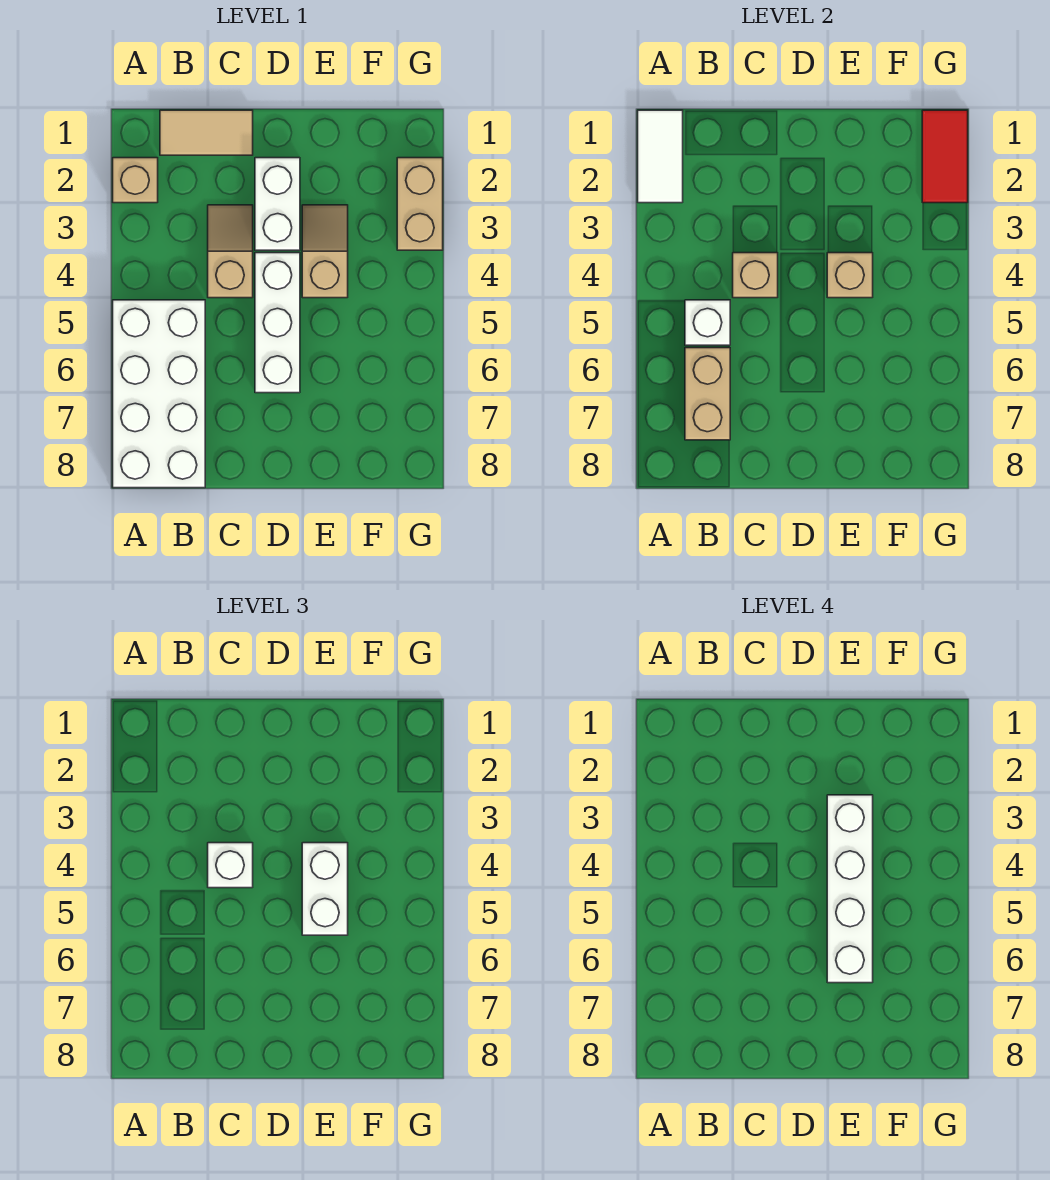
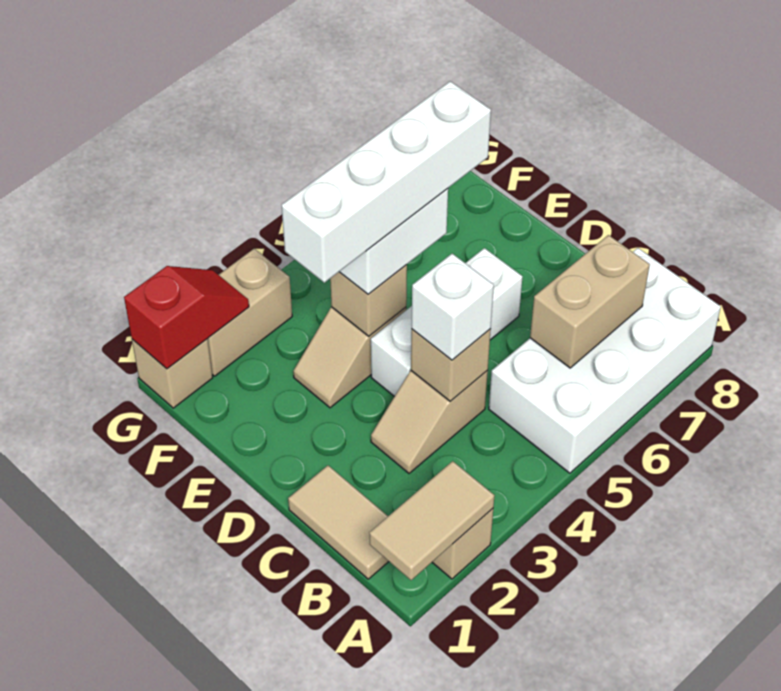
white 1x2 tile [638,110,683,203] -> tan 1x2 tile [370,461,495,580]
white 1x1 brick [685,300,730,345] -> none
white 1x2 brick [255,158,300,250] -> none
none -> tan 1x1 brick [132,339,213,408]
red 1x2 tile [922,110,968,203] -> red 1x2 slope [124,266,249,369]

